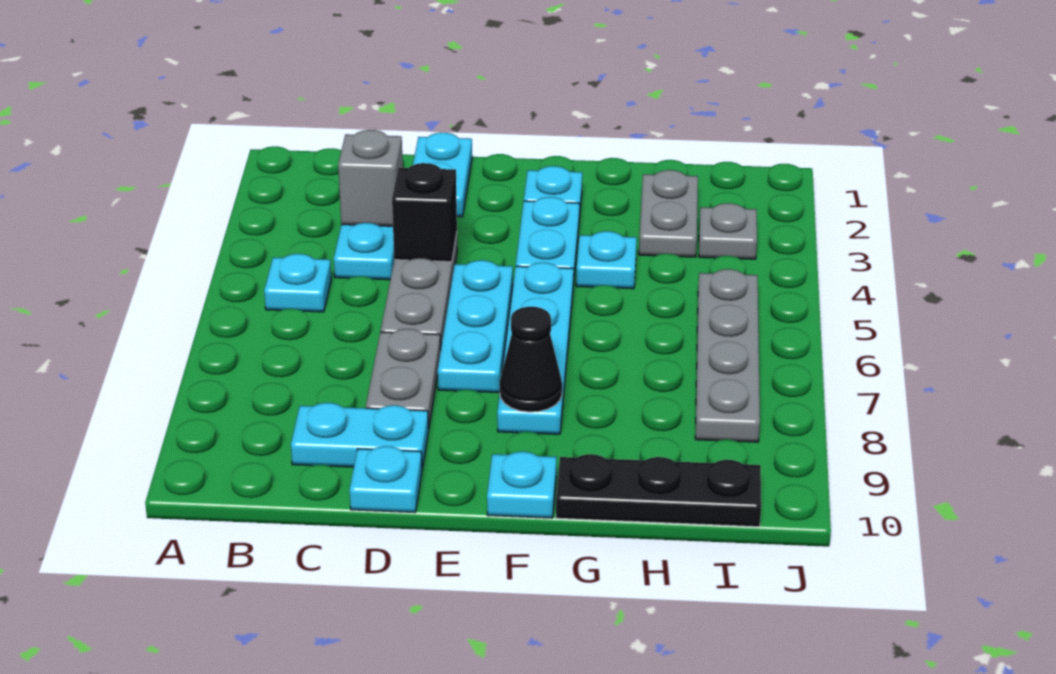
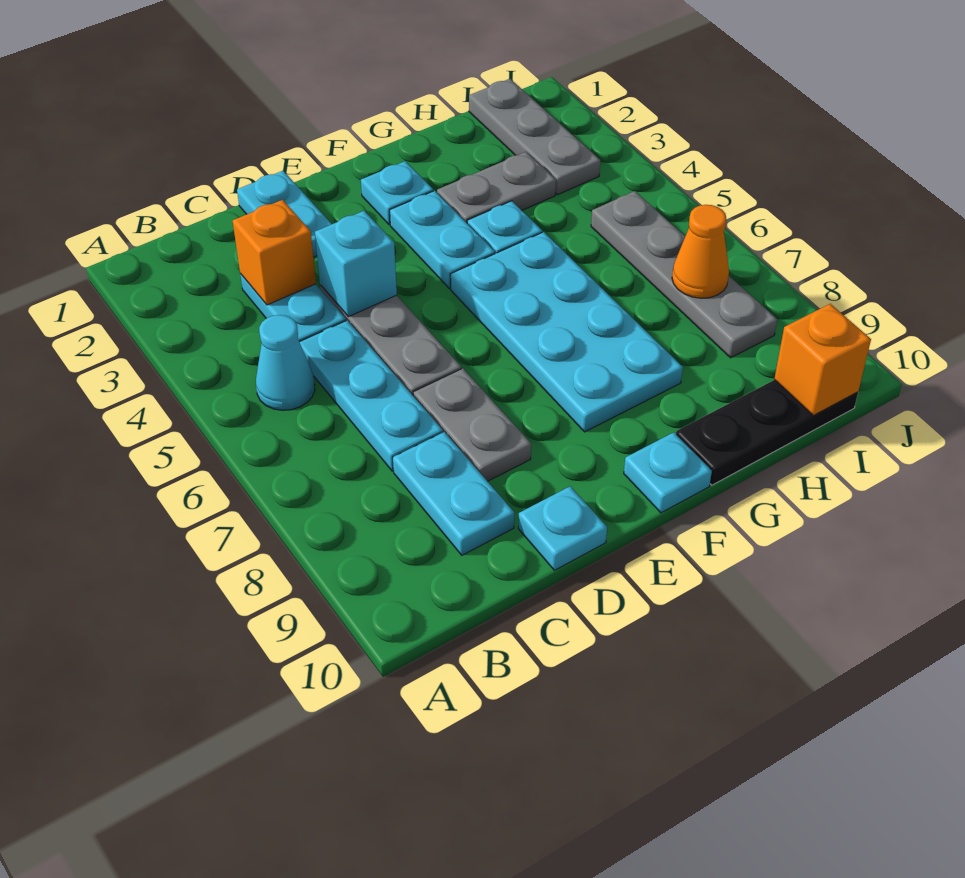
cyan 1x1 plate [264,254,331,312] -> cyan 1x1 cone [256,315,315,410]
grey 1x1 brick [338,130,403,226] -> orange 1x1 brick [233,200,316,305]
cyan 1x2 plate [291,403,429,469] -> cyan 1x2 plate turned to [393,432,514,555]
black 1x1 brick [392,163,457,262] -> cyan 1x1 brick [315,211,397,317]
cyan 1x3 plate [438,260,513,393] -> cyan 1x3 plate moved to [300,320,443,471]
cyan 1x4 plate [497,263,574,434] -> cyan 2x4 plate [450,232,683,432]
black 1x1 cone [499,307,562,412] -> none
grey 1x2 plate [639,170,698,257] -> grey 1x2 plate turned to [437,152,556,223]
grey 1x1 plate [699,203,757,259] -> grey 1x3 plate [469,79,600,195]
none -> orange 1x1 cone [672,205,729,298]
none -> orange 1x1 brick [774,304,871,415]

